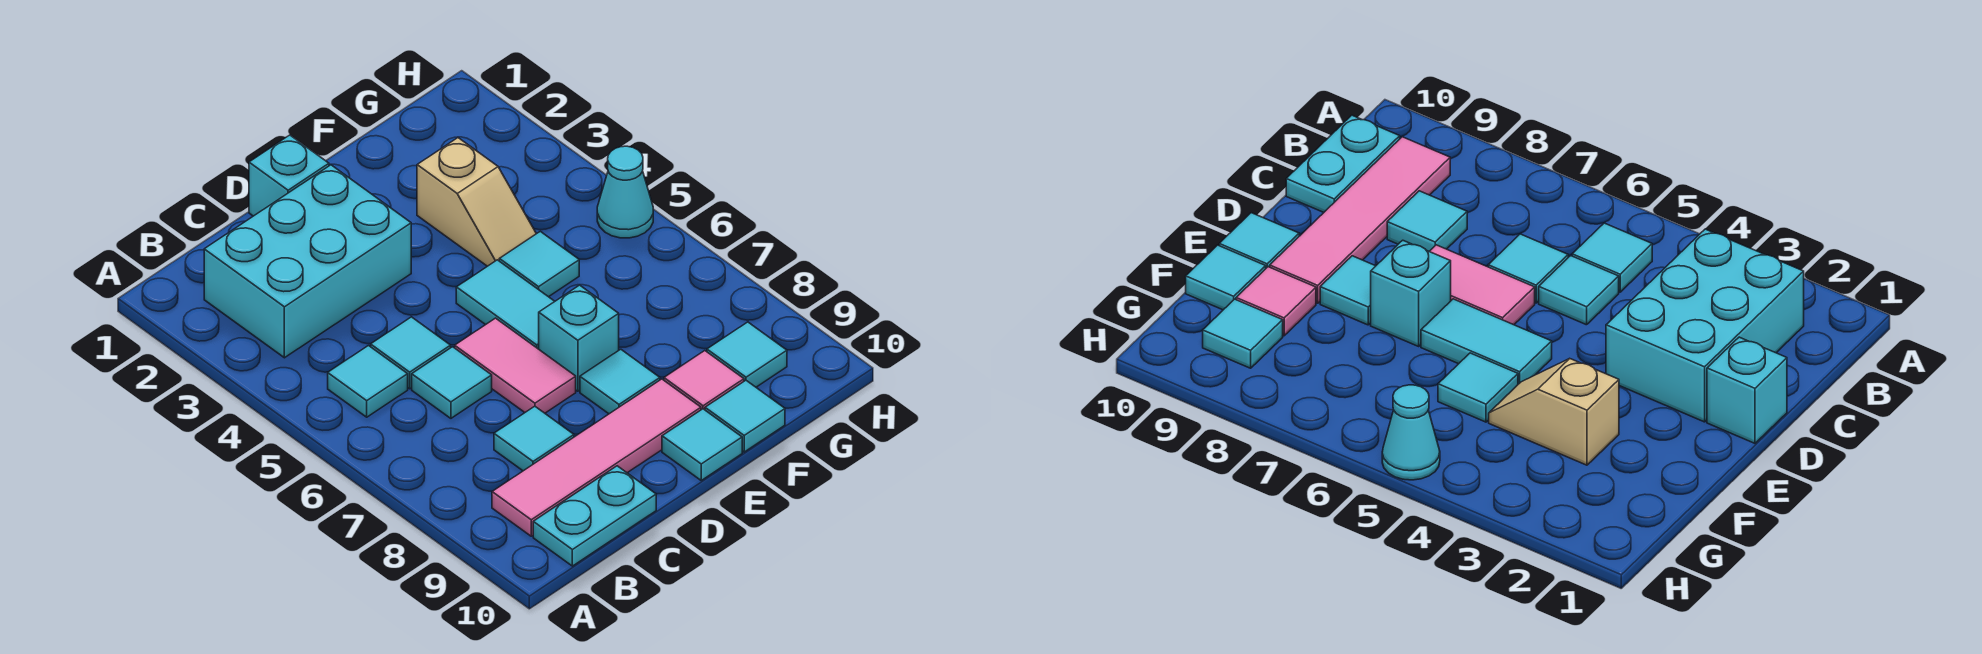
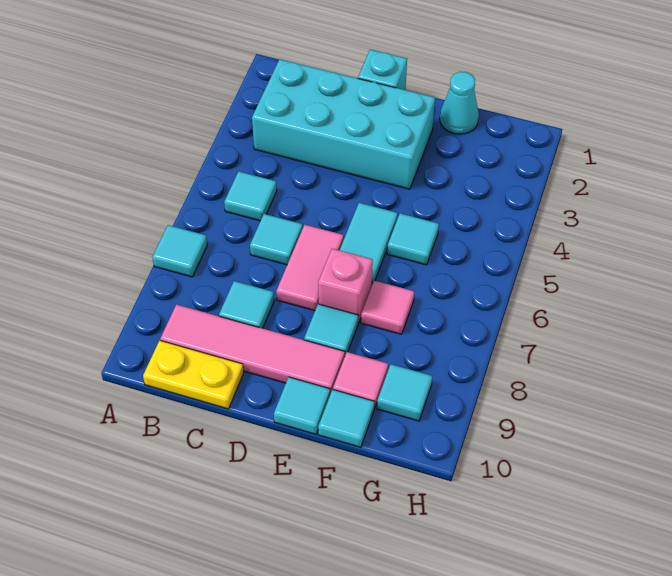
cyan 2x3 brick [204,165,411,358] -> cyan 2x4 brick [252,59,435,189]
cyan 1x2 plate [533,466,656,566] -> yellow 1x2 plate [143,341,244,409]
cyan 1x1 tile [371,317,451,389] -> cyan 1x1 tile moved to [152,225,207,277]
cyan 1x1 brick [539,285,619,391] -> pink 1x1 brick [318,249,373,323]
tan 1x2 slope [417,138,536,266] -> none
none -> pink 1x1 tile [361,281,414,334]
cyan 1x1 cone [597,146,653,238] -> cyan 1x1 cone moved to [440,72,479,134]

